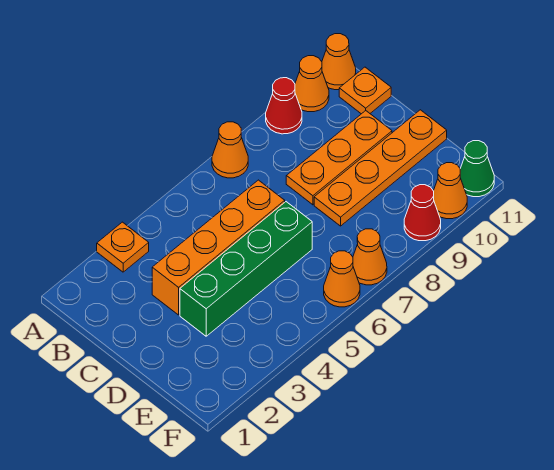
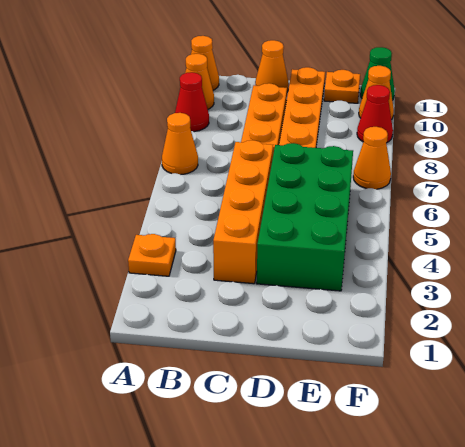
orange 1x1 plate [339,67,391,114] -> orange 1x1 plate moved to [324,70,360,103]
green 1x4 brick [180,202,312,336] -> green 2x4 brick [257,143,353,291]
orange 1x1 cone [324,251,360,307] -> orange 1x1 cone moved to [255,40,289,92]

